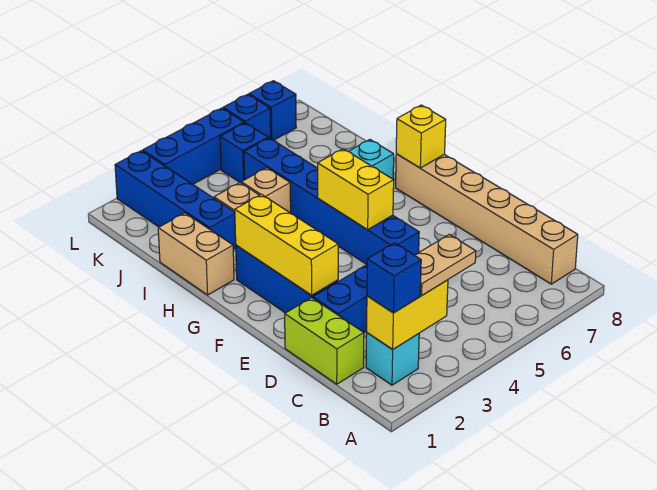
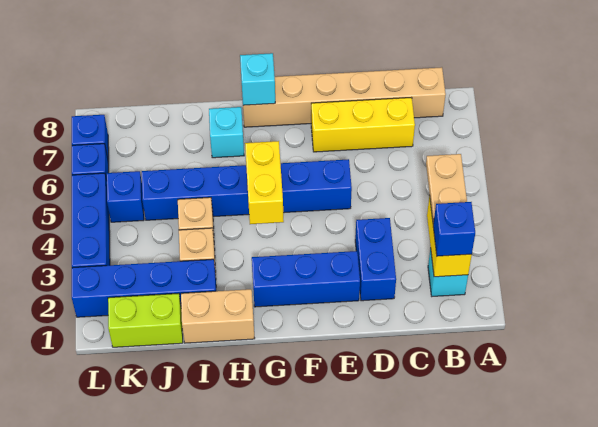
lime 1x2 brick [285,298,364,384] -> lime 1x2 brick moved to [108,293,183,347]
yellow 1x3 brick [235,194,338,295] -> yellow 1x3 brick moved to [311,98,415,152]
yellow 1x2 brick [318,149,394,230] -> yellow 1x2 brick turned to [245,141,284,224]
yellow 1x1 brick [396,105,446,168] -> cyan 1x1 brick [240,53,275,105]

